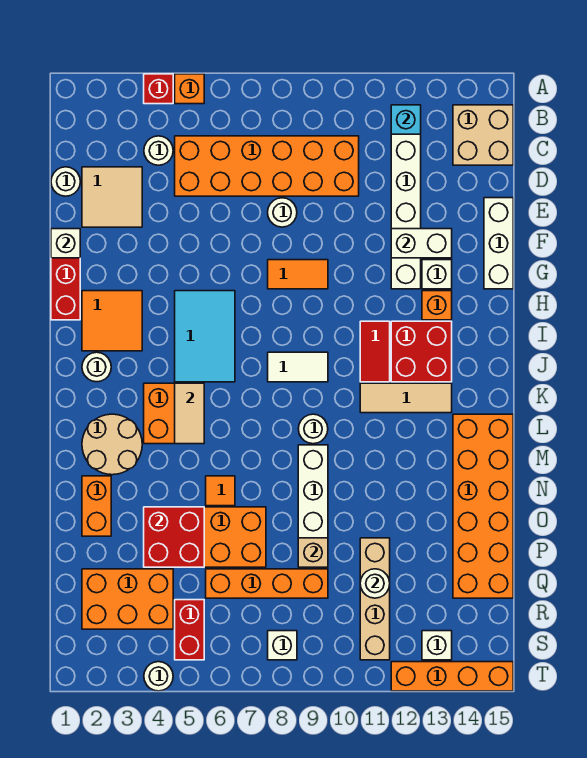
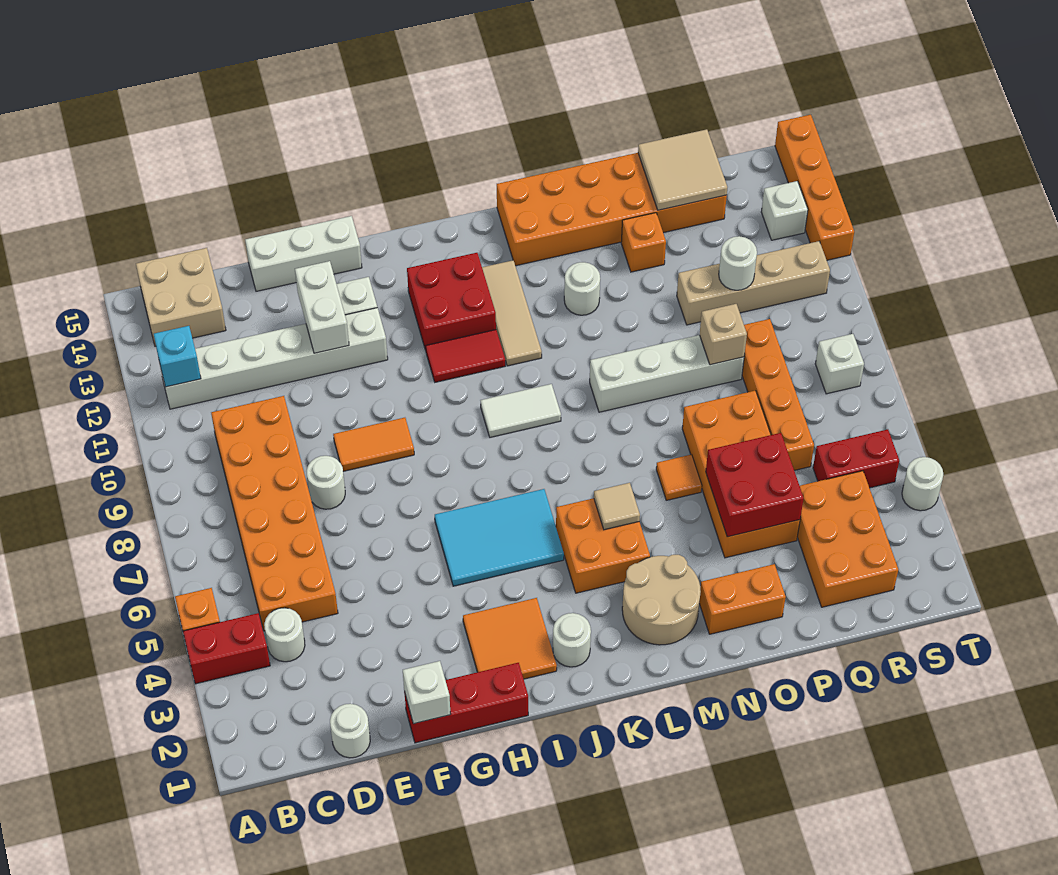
red 1x1 brick [144,74,173,104] -> red 1x2 brick [183,613,270,684]
tan 2x2 tile [82,167,142,227] -> tan 2x2 tile moved to [638,129,727,210]
orange 1x2 tile [268,260,328,289] -> orange 1x2 tile turned to [333,418,414,471]
orange 1x1 brick [422,291,452,320] -> orange 1x1 brick moved to [621,213,666,272]
white 1x2 tile [268,352,328,382] -> white 1x2 tile turned to [480,384,561,437]
tan 1x2 tile [175,383,204,444] -> tan 1x1 tile [594,483,640,530]
white 1x1 round brick [298,414,328,444] -> white 1x1 round brick moved to [564,262,600,315]

